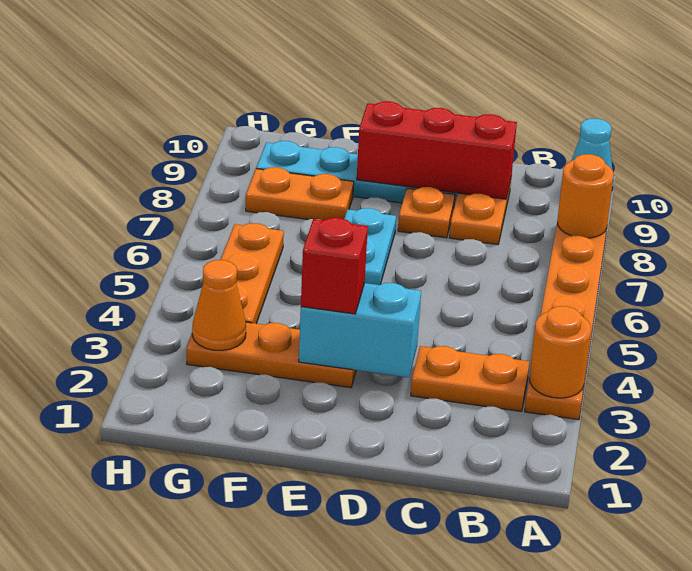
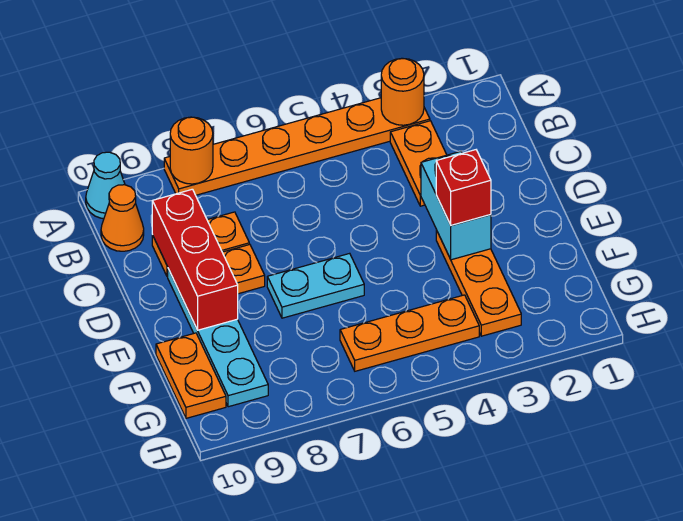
orange 1x2 plate [246,167,354,220] -> orange 1x2 plate moved to [156,333,226,418]
orange 1x1 cone [192,260,246,350] -> orange 1x1 cone moved to [101,185,144,251]

